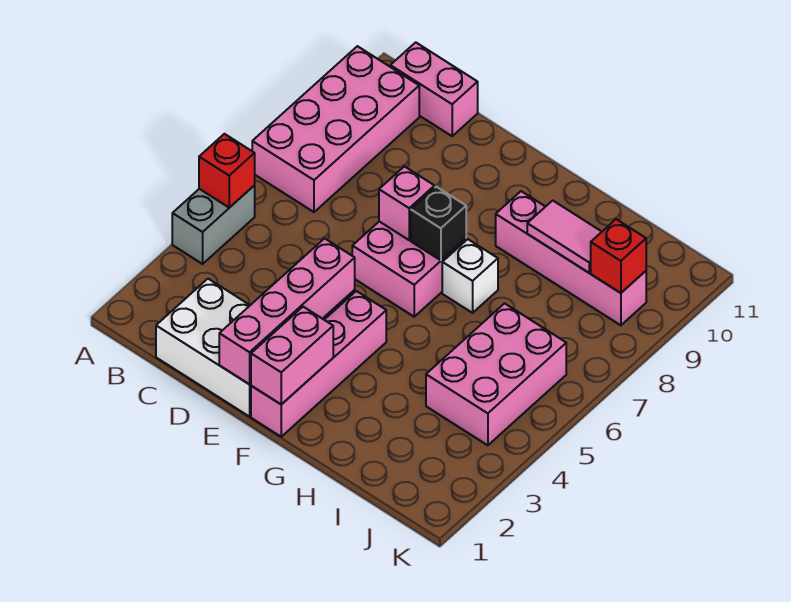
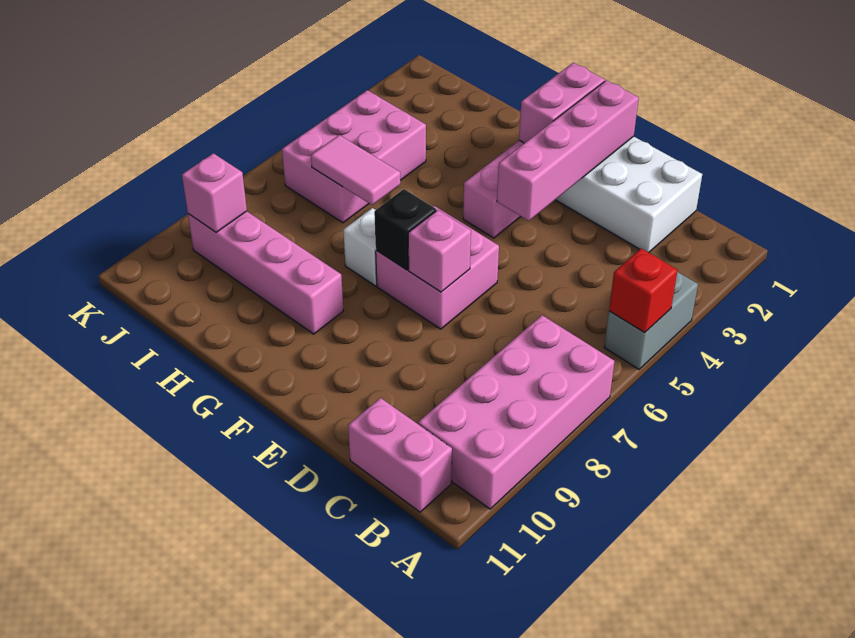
pink 1x2 tile [527,200,602,273] -> pink 1x2 tile moved to [311,135,400,205]
red 1x1 brick [591,219,646,293] -> pink 1x1 brick [182,153,247,232]

